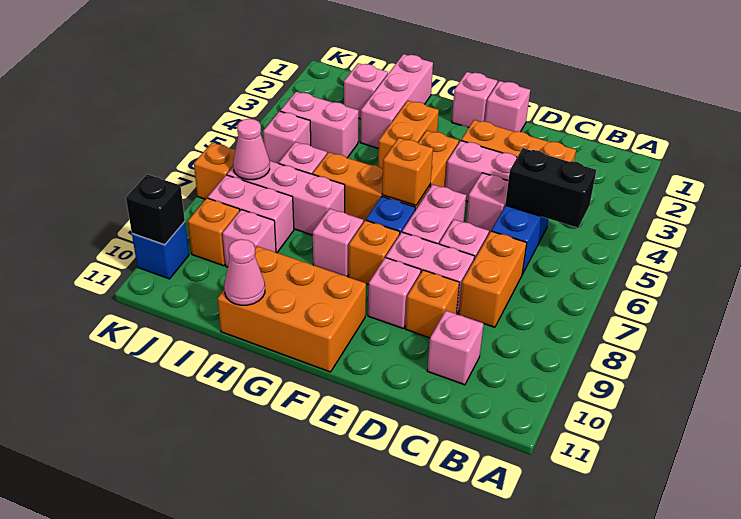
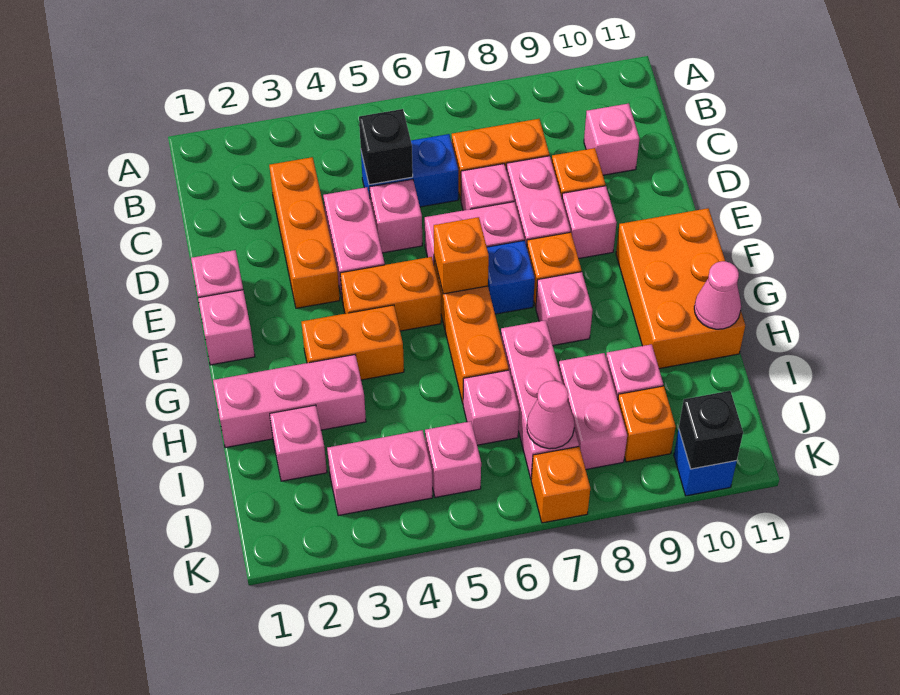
black 1x2 brick [505,148,596,228] -> black 1x1 brick [359,109,413,185]
pink 1x2 brick [280,92,359,158] -> pink 1x2 brick turned to [327,430,433,516]

